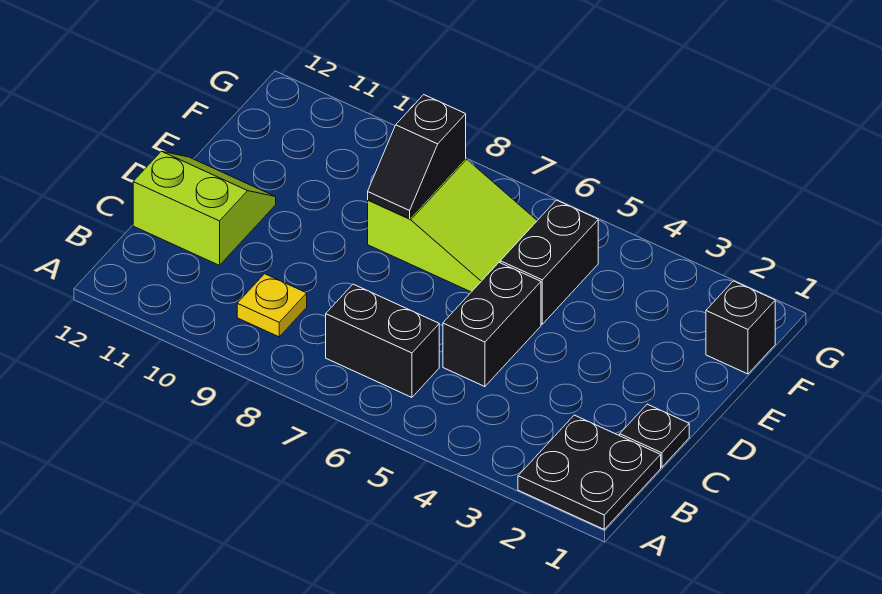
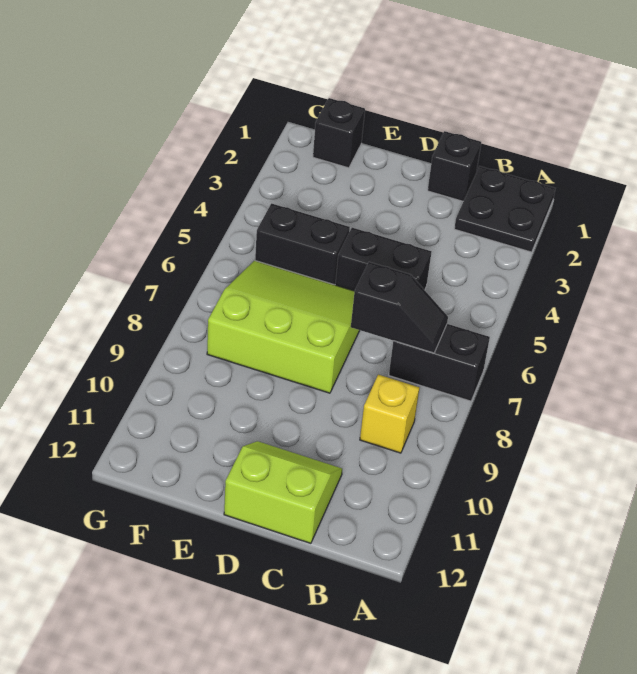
black 1x2 brick [326,284,439,397] -> black 1x2 brick turned to [389,324,490,401]
yellow 1x1 plate [237,274,307,337] -> yellow 1x1 brick [360,375,419,453]
black 1x1 plate [620,404,689,467] -> black 1x1 brick [428,131,481,201]
lime 2x2 slope [133,151,276,265] -> lime 2x2 slope turned to [224,441,342,543]
lime 2x3 slope [368,159,537,292] -> lime 3x3 slope [207,260,360,393]
black 1x2 slope [368,95,466,219] -> black 1x2 slope moved to [351,262,448,353]

